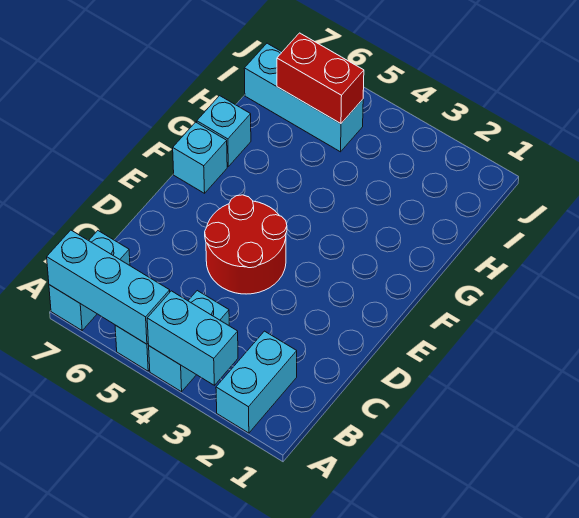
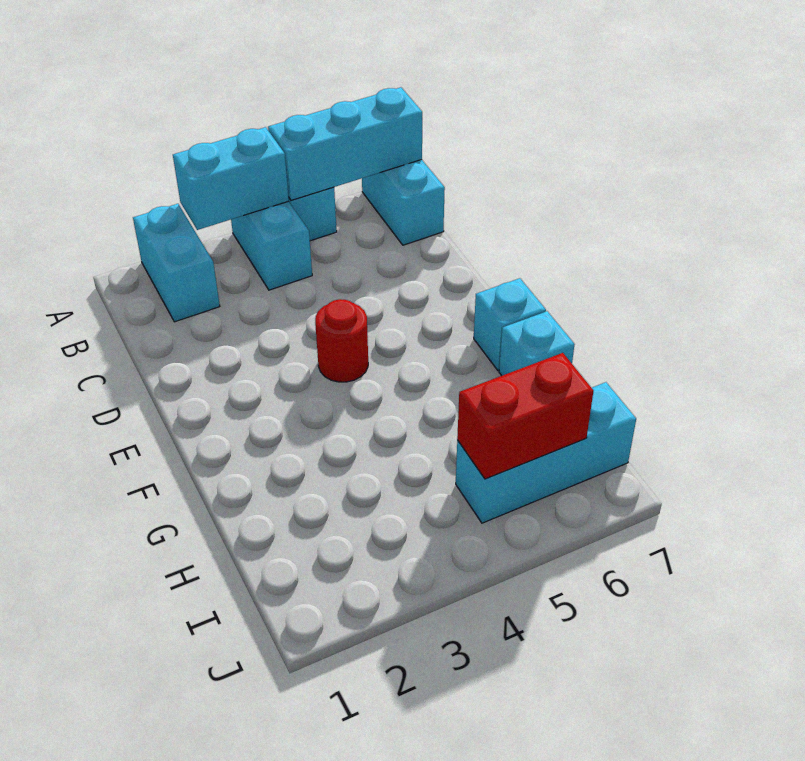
red 2x2 round brick [205,195,287,294] -> red 1x1 round brick [315,299,368,382]

